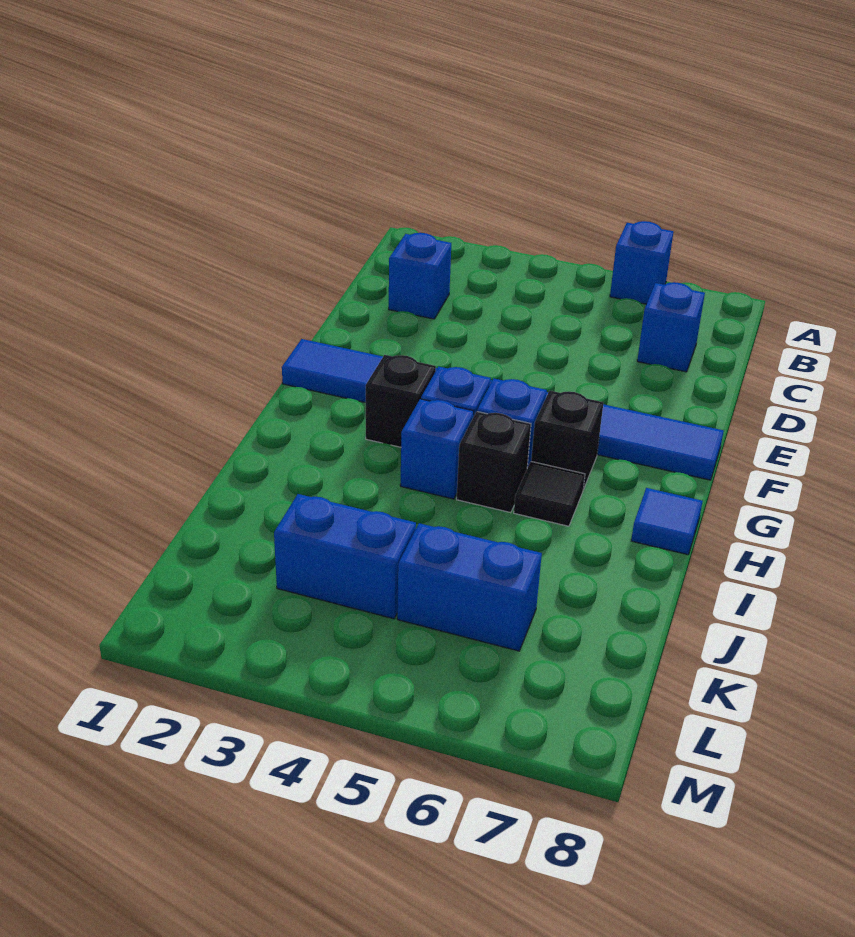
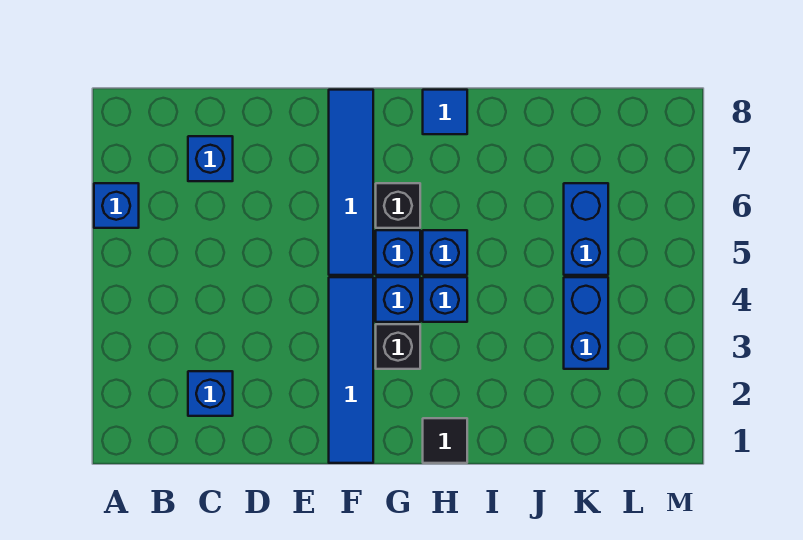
black 1x1 brick [457,412,531,513] -> blue 1x1 brick [423,230,467,275]
black 1x1 tile [514,462,585,526] -> black 1x1 tile moved to [423,418,467,463]

